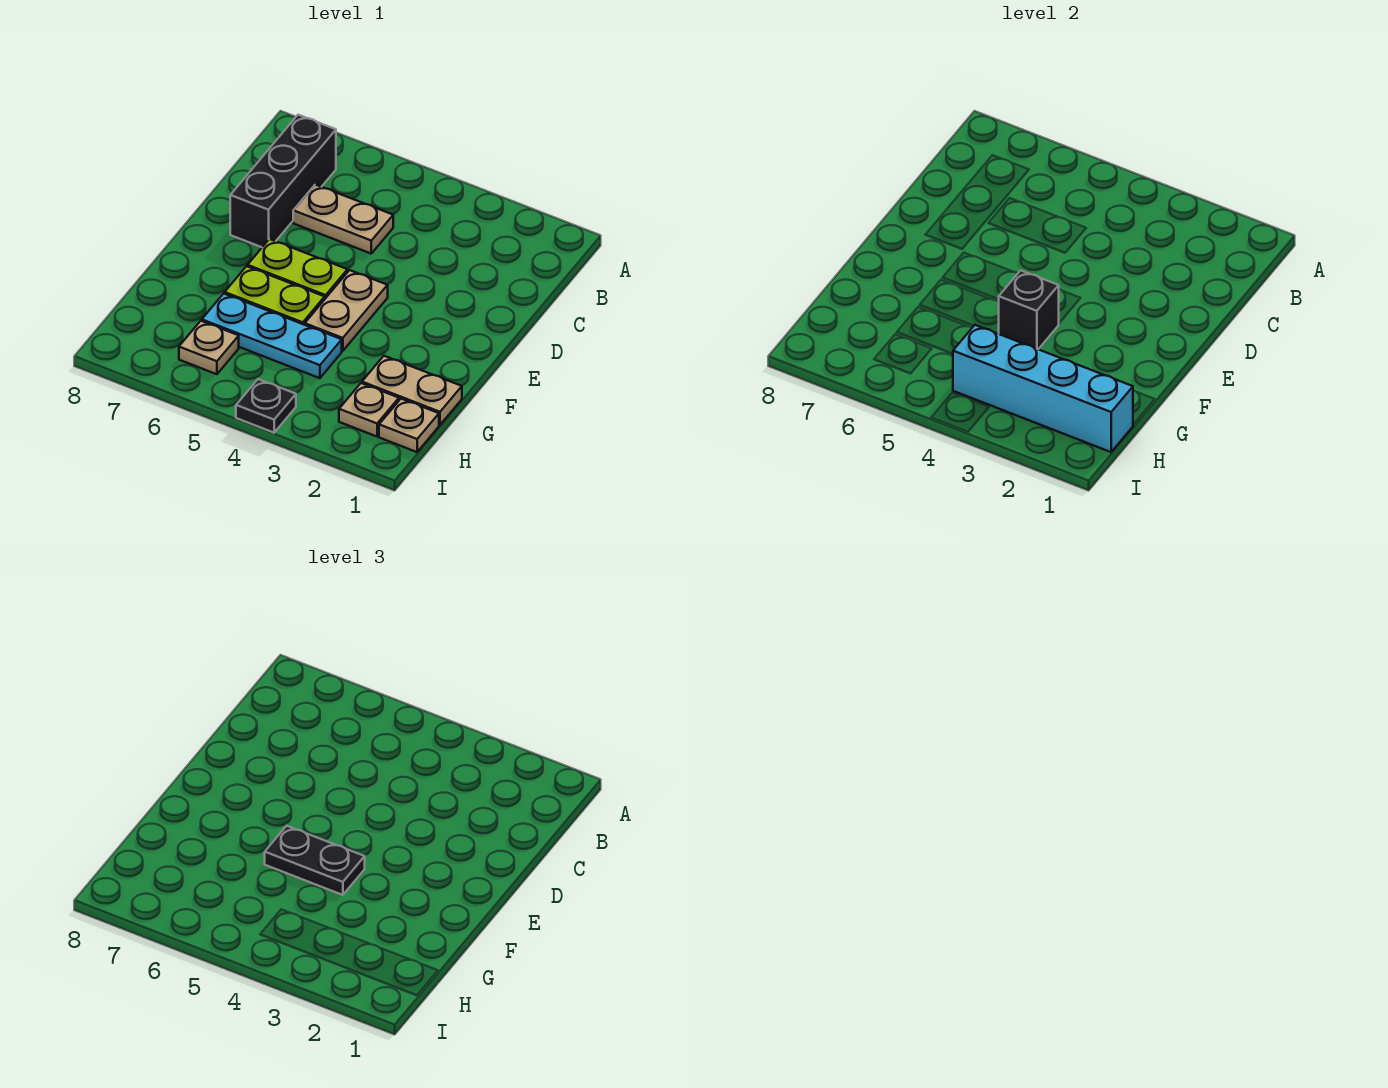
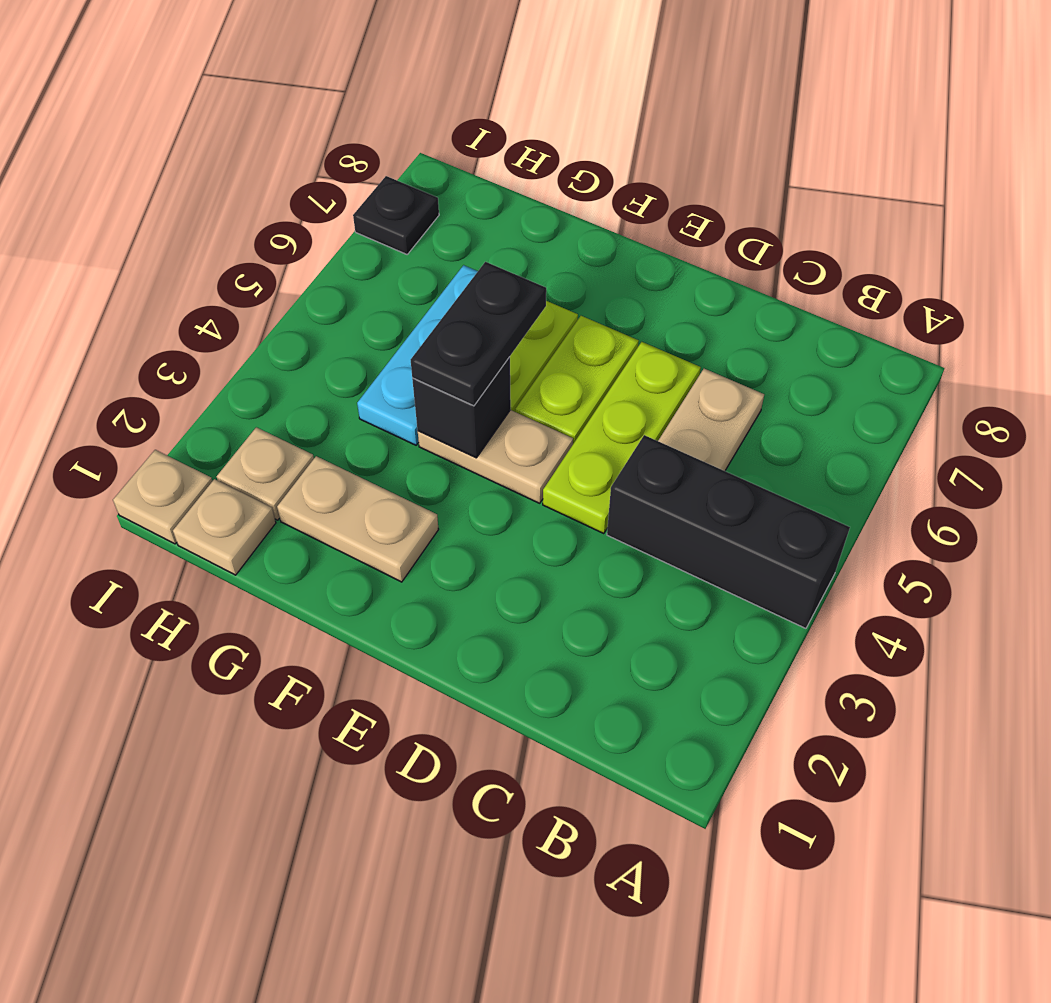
black 1x3 brick [230,115,336,247] -> black 1x3 brick moved to [607,435,850,628]
none -> lime 1x3 plate [543,342,701,534]
tan 1x2 plate [362,356,462,425] -> tan 1x2 plate turned to [277,456,439,582]
cyan 1x4 brick [953,325,1133,452] -> none
tan 1x1 plate [179,321,239,374] -> tan 1x1 plate moved to [113,450,212,544]
black 1x1 plate [236,379,296,433] -> black 1x1 plate moved to [353,176,439,254]

